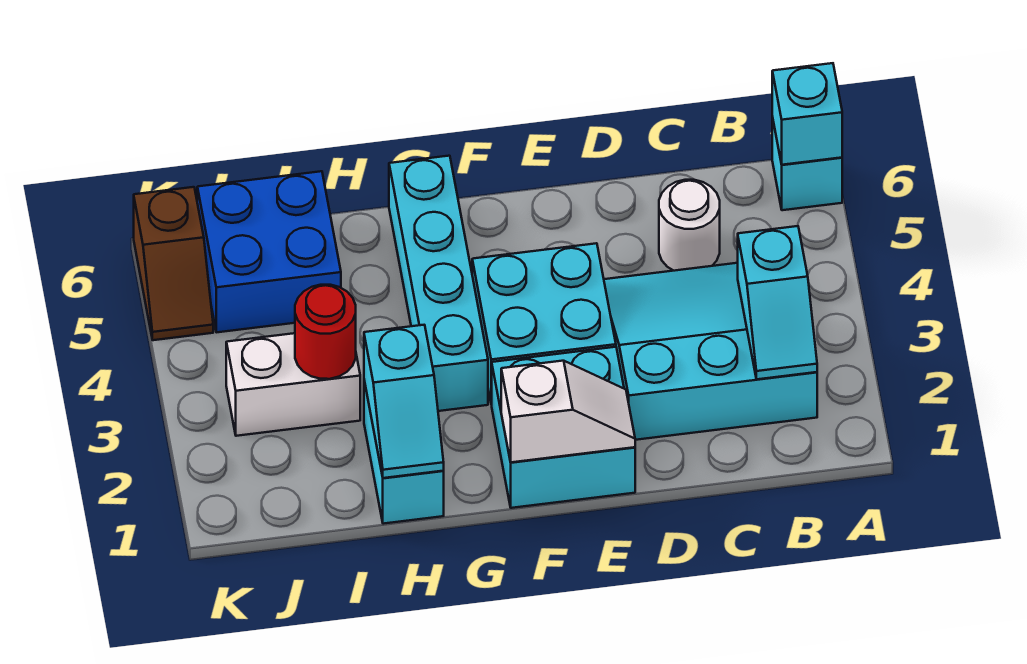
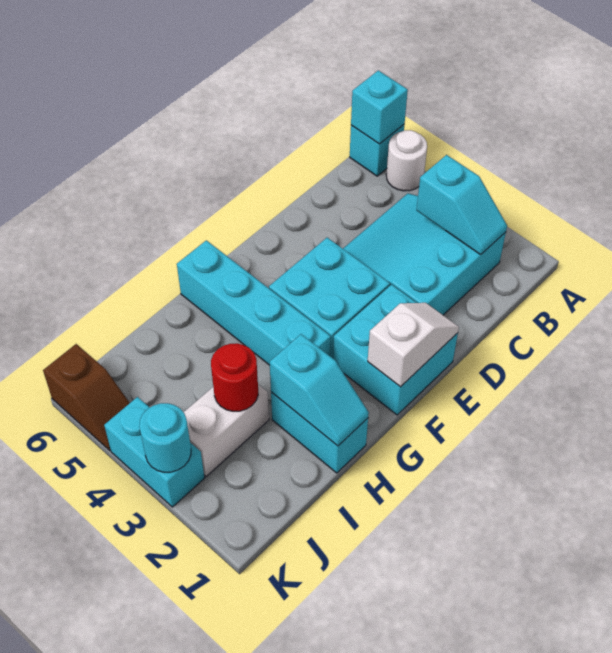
white 1x1 round brick [659,180,720,271] -> white 1x1 round brick moved to [386,130,427,191]
blue 2x2 brick [197,171,341,332] -> none
none -> cyan 1x2 brick [104,397,204,507]
none -> cyan 1x1 round brick [139,403,191,472]

